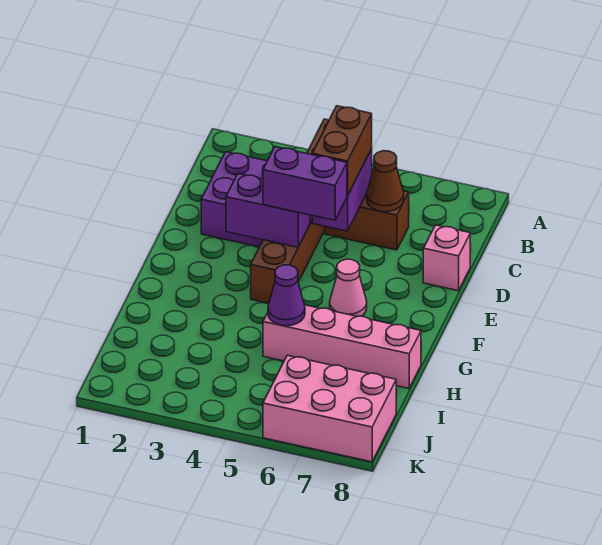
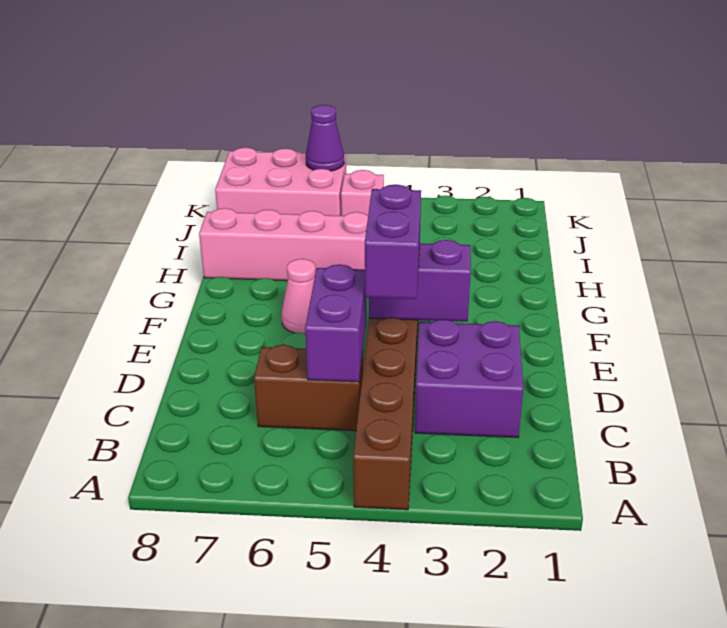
brown 1x2 brick [312,106,372,196] -> none
brown 1x1 cone [367,151,404,212] -> none
pink 1x1 brick [423,225,470,291] -> pink 1x1 brick moved to [341,170,384,216]
purple 1x2 brick [263,147,347,220] -> purple 1x2 brick turned to [365,184,421,299]
purple 1x1 cone [268,265,305,326] -> purple 1x1 cone moved to [306,105,344,171]

